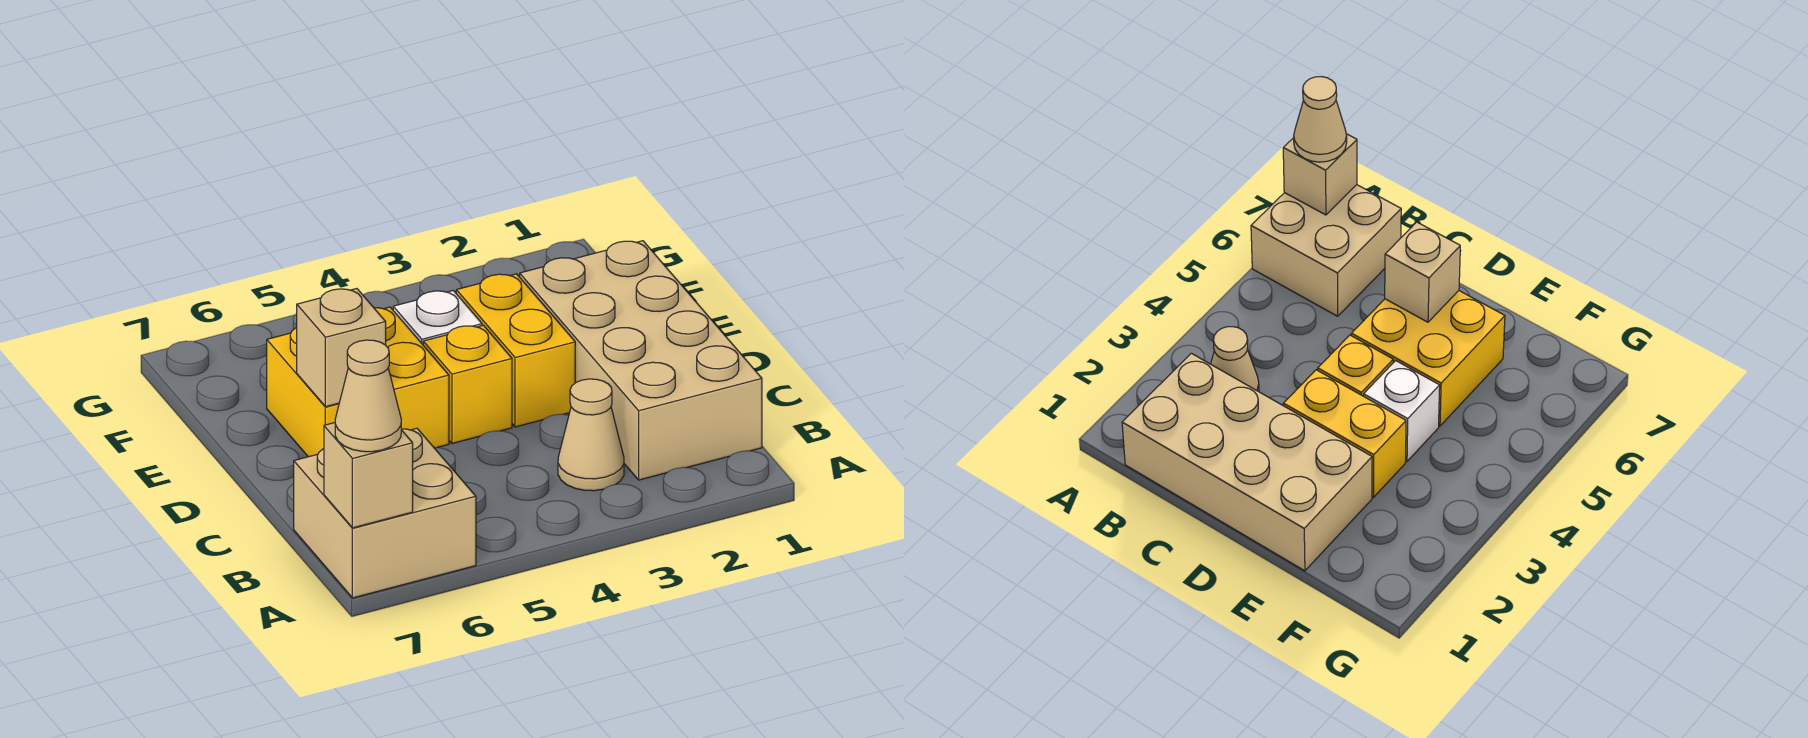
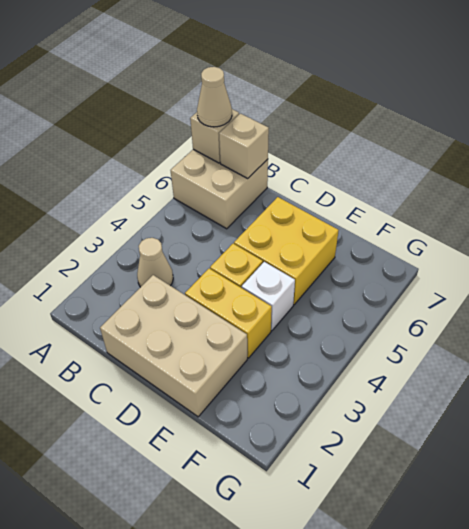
tan 2x4 brick [520,241,762,480] -> tan 2x3 brick [100,275,247,417]
tan 1x1 brick [297,289,386,407] -> tan 1x1 brick moved to [219,114,269,178]

